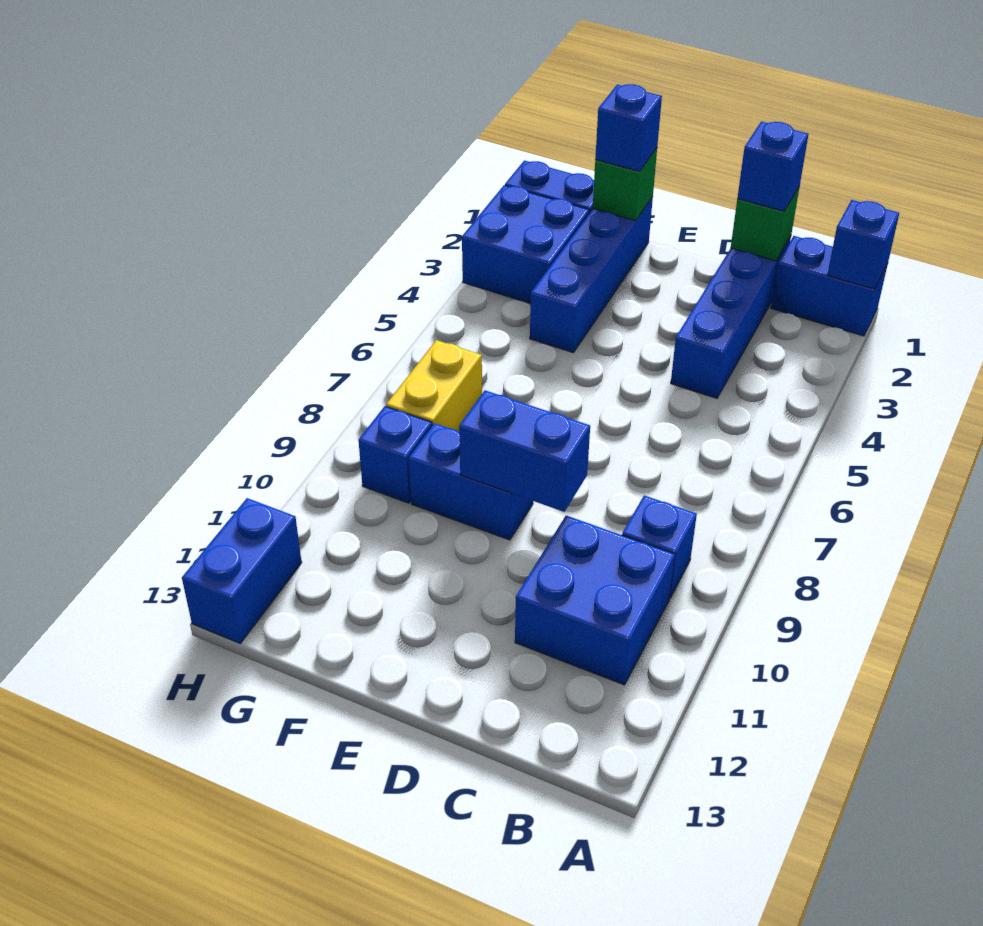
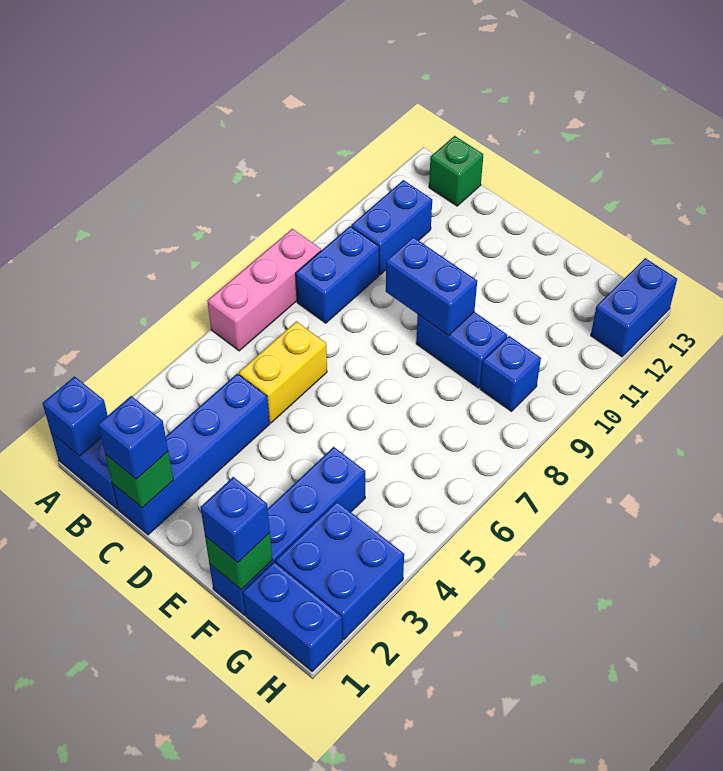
none -> pink 1x3 brick [208,229,321,351]
blue 1x1 brick [622,495,697,598] -> blue 1x2 brick [296,226,379,323]
blue 2x2 brick [515,516,675,685] -> blue 1x2 brick [351,180,432,275]
none -> green 1x1 brick [429,136,483,206]
yellow 1x2 brick [386,340,482,431] -> yellow 1x2 brick moved to [239,321,327,423]

